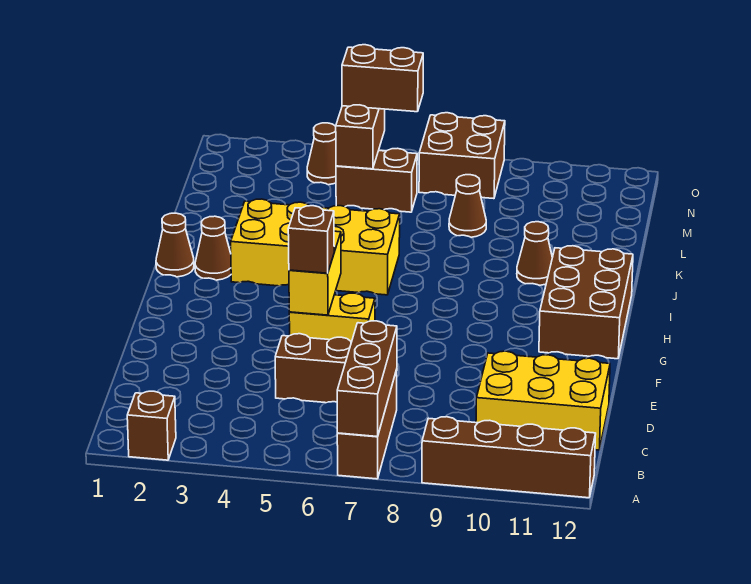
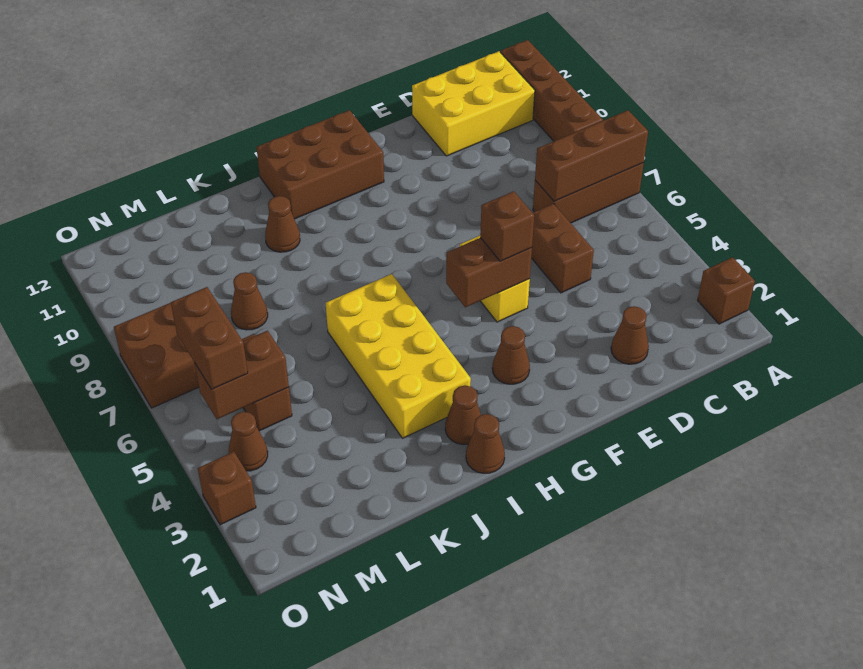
yellow 2x3 brick [476,351,610,450] -> yellow 2x3 brick turned to [412,51,535,156]
none -> brown 1x1 cone [611,306,649,364]
yellow 1x2 brick [289,231,341,315] -> brown 1x2 brick [446,238,532,307]
none -> brown 1x1 cone [492,326,530,384]
none -> brown 1x1 brick [198,452,256,525]

